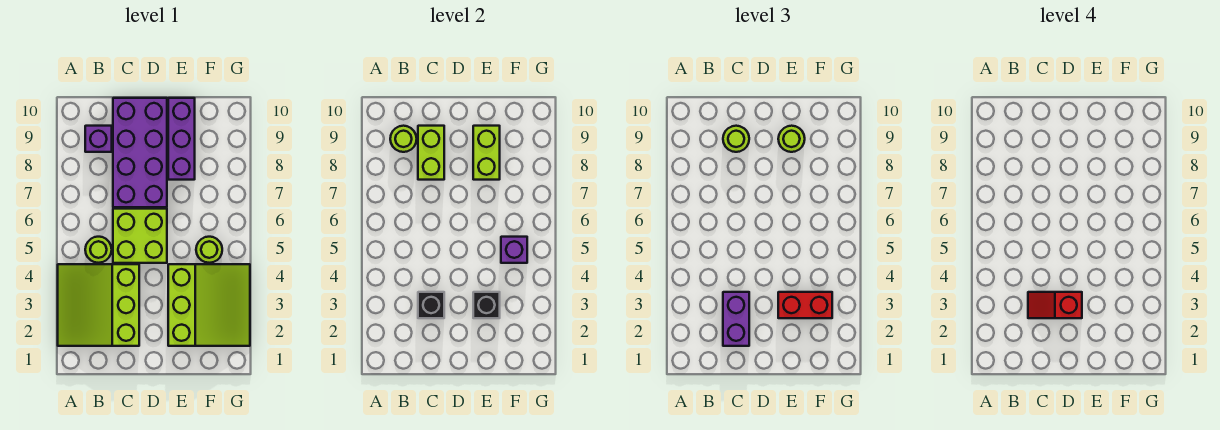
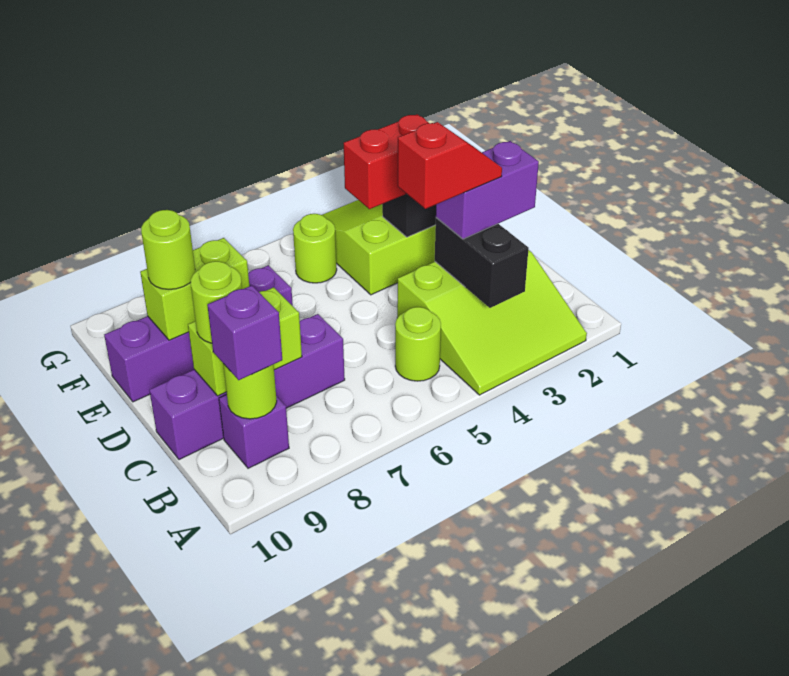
black 1x1 brick [418,292,444,318] -> black 1x2 brick [435,218,529,308]
red 1x2 slope [1028,292,1082,318] -> red 1x2 slope turned to [398,122,502,209]
lime 2x2 brick [113,209,167,263] -> none
purple 2x4 brick [113,98,167,207] -> purple 1x4 brick [149,314,345,460]
red 1x2 brick [778,292,832,318] -> red 1x2 brick turned to [343,114,429,209]
purple 1x3 brick [168,98,195,180] -> purple 1x4 brick [104,265,293,402]
purple 1x1 brick [501,237,527,263] -> purple 1x1 brick moved to [207,285,282,380]

